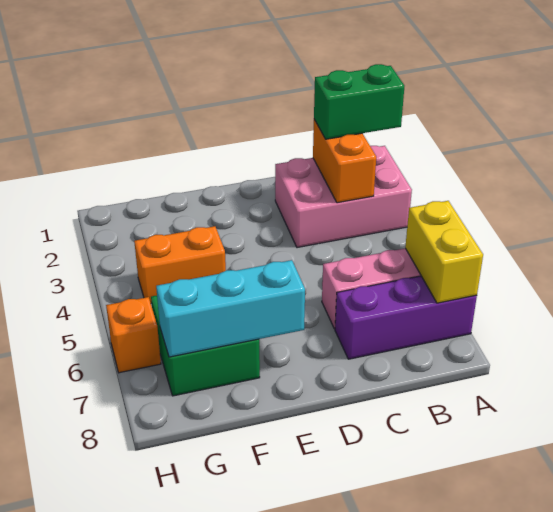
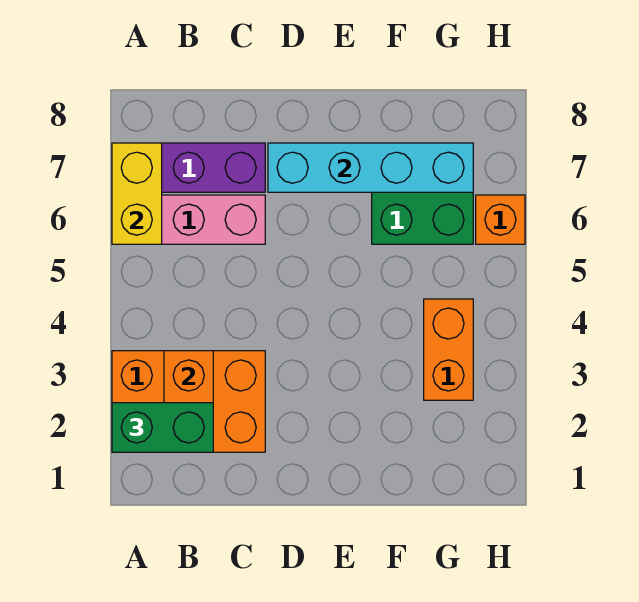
pink 2x3 brick [275,146,412,248] -> orange 2x3 brick [112,351,265,452]
cyan 1x3 brick [156,260,305,357] -> cyan 1x4 brick [268,143,473,192]
orange 1x2 brick [134,226,226,303] -> orange 1x2 brick turned to [424,299,473,400]

